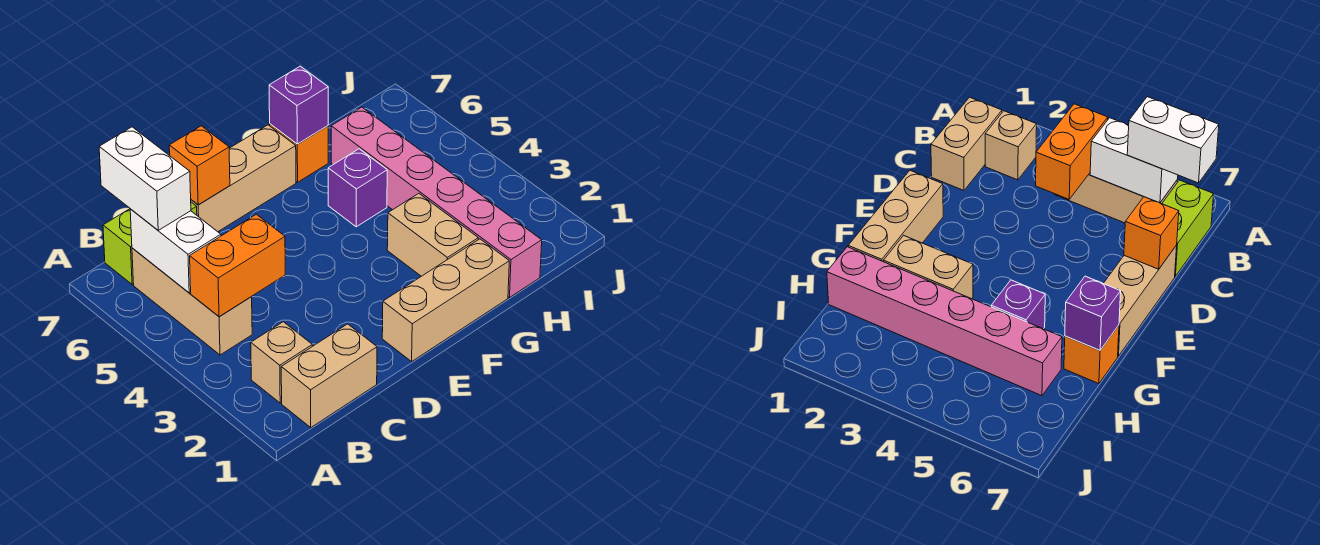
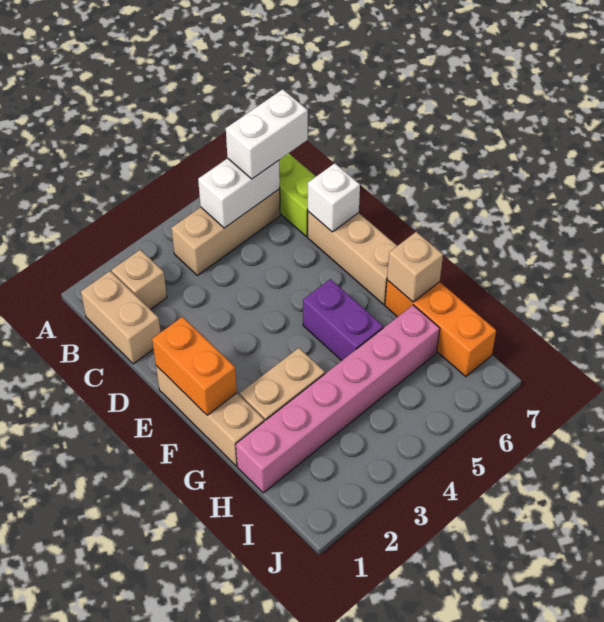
orange 1x2 brick [190,214,285,317] -> orange 1x2 brick moved to [152,317,237,415]
orange 1x1 brick [169,126,230,205] -> white 1x1 brick [308,163,360,232]
purple 1x1 brick [328,149,387,227] -> purple 1x2 brick [303,279,383,361]
orange 1x1 brick [270,124,328,182] -> orange 1x3 brick [385,280,496,377]
purple 1x1 brick [269,66,328,144] -> tan 1x1 brick [387,232,443,302]

